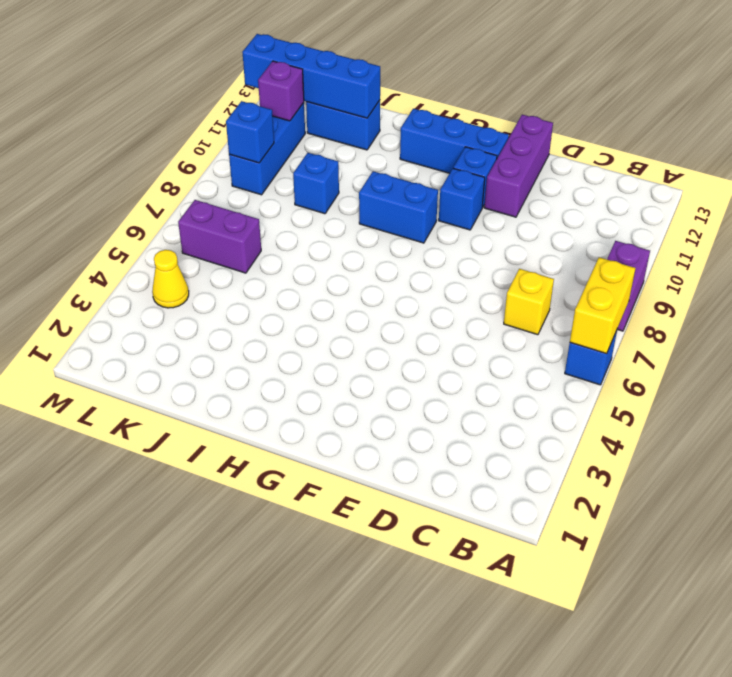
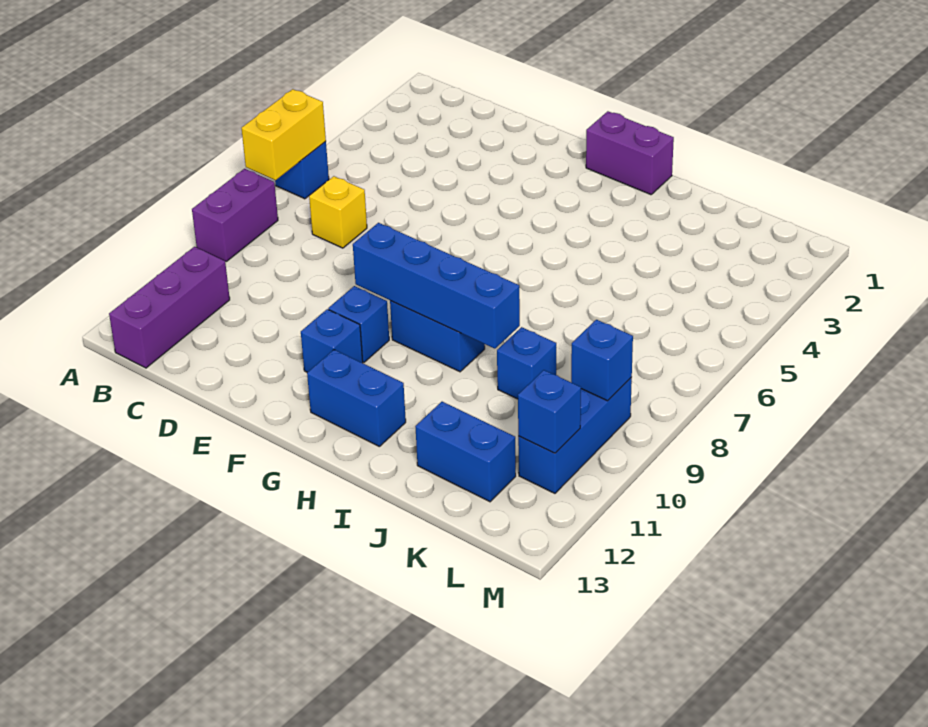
purple 1x3 brick [484,115,553,217] -> purple 1x3 brick moved to [109,247,230,368]
blue 1x3 brick [400,109,509,173] -> blue 1x2 brick [307,350,406,447]
blue 1x4 brick [242,34,380,118] -> blue 1x4 brick moved to [353,223,520,349]
purple 1x2 brick [178,200,261,273] -> purple 1x2 brick moved to [586,111,674,195]
yellow 1x1 cone [152,250,189,308] -> none
purple 1x1 brick [258,61,304,121] -> blue 1x1 brick [518,370,581,453]

